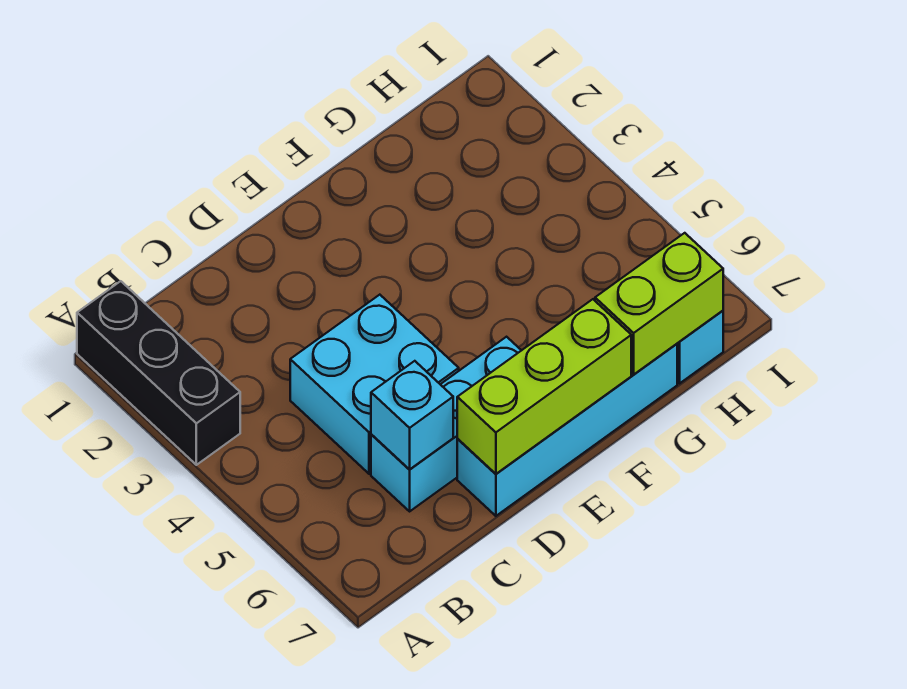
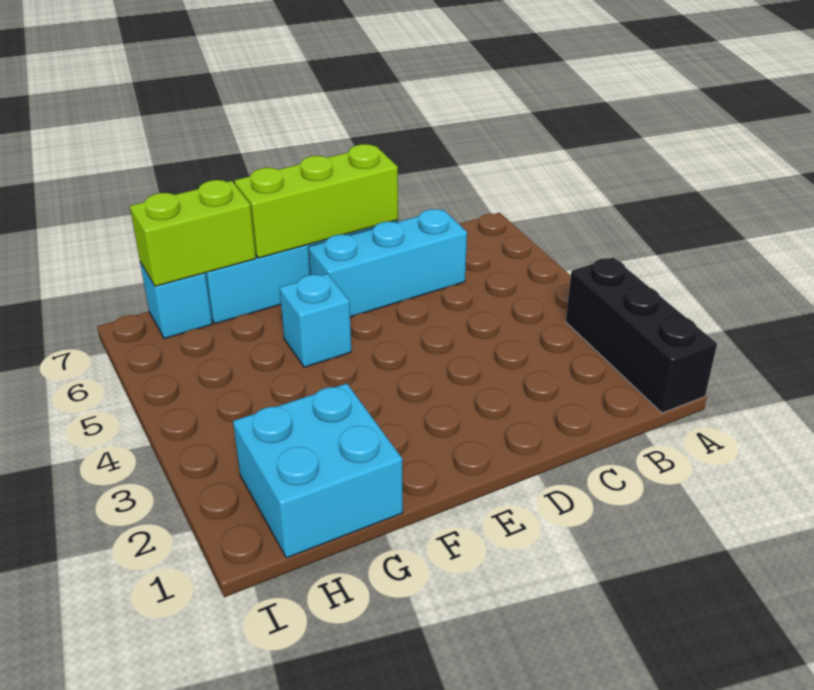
cyan 2x2 brick [290,295,459,474] -> cyan 2x2 brick moved to [233,383,403,558]
cyan 1x1 brick [371,361,453,470] -> cyan 1x1 brick moved to [280,274,351,367]

